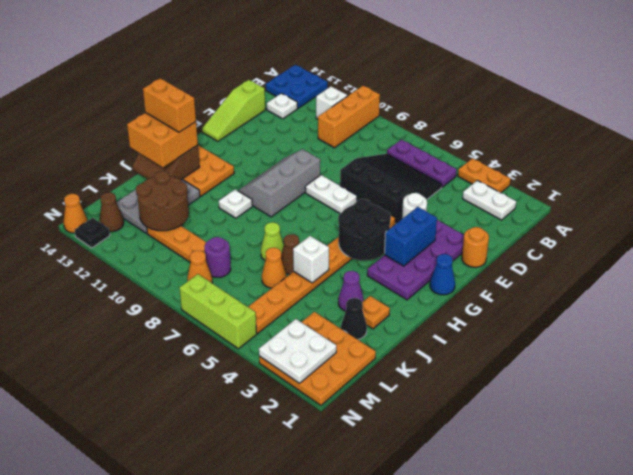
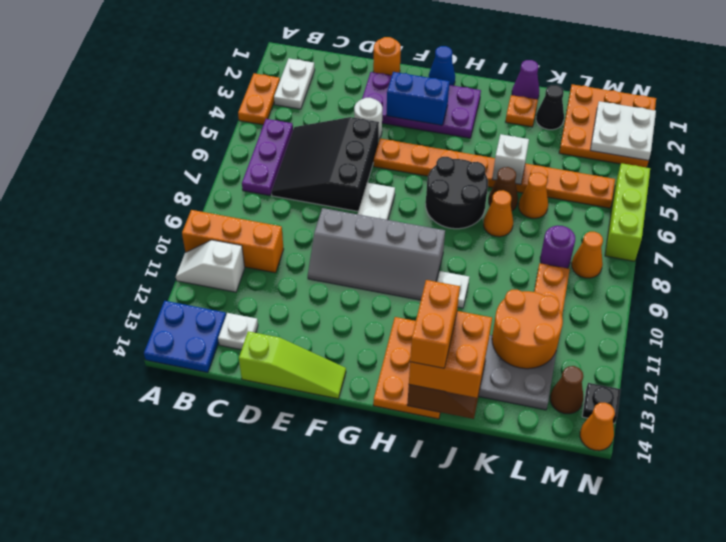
grey 2x3 slope [238,149,320,217] -> grey 2x4 slope [308,208,445,300]
black 2x2 round brick [338,199,391,260] -> black 2x2 round brick moved to [426,157,488,229]
purple 1x1 cone [338,271,364,311] -> purple 1x1 cone moved to [512,60,539,99]
lime 1x1 cone [261,222,284,260] -> orange 1x1 cone [484,190,513,237]
brown 2x2 round brick [136,171,189,231] -> orange 2x2 round brick [492,290,563,369]

